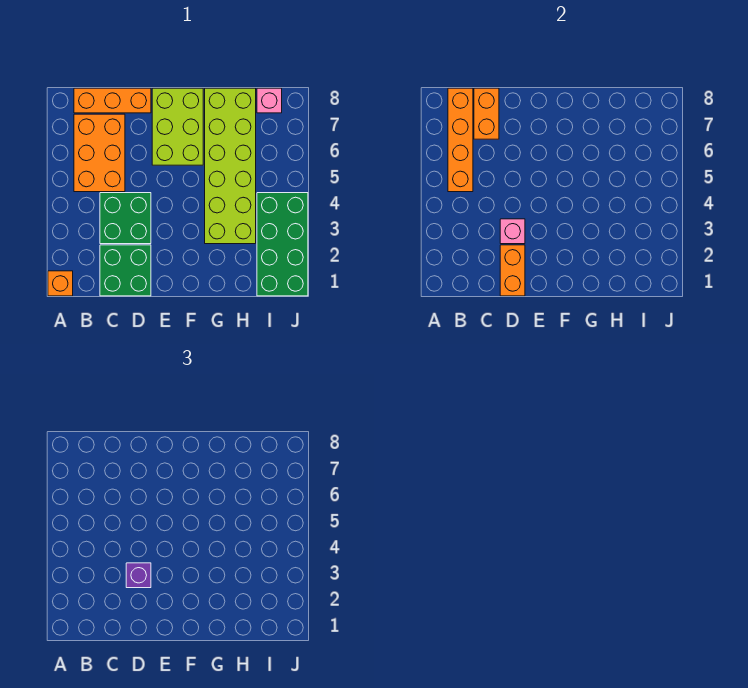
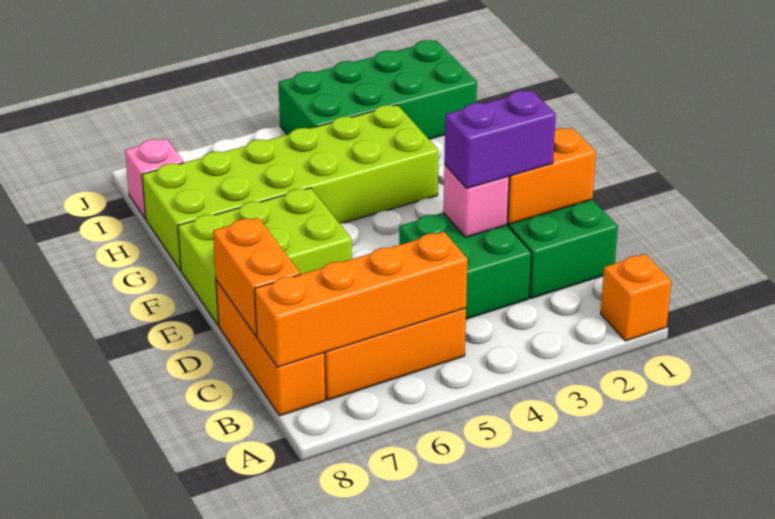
orange 1x2 brick [474,88,499,139] -> orange 1x2 brick turned to [213,218,300,336]
purple 1x1 brick [126,563,151,588] -> purple 1x2 brick [444,90,556,188]

